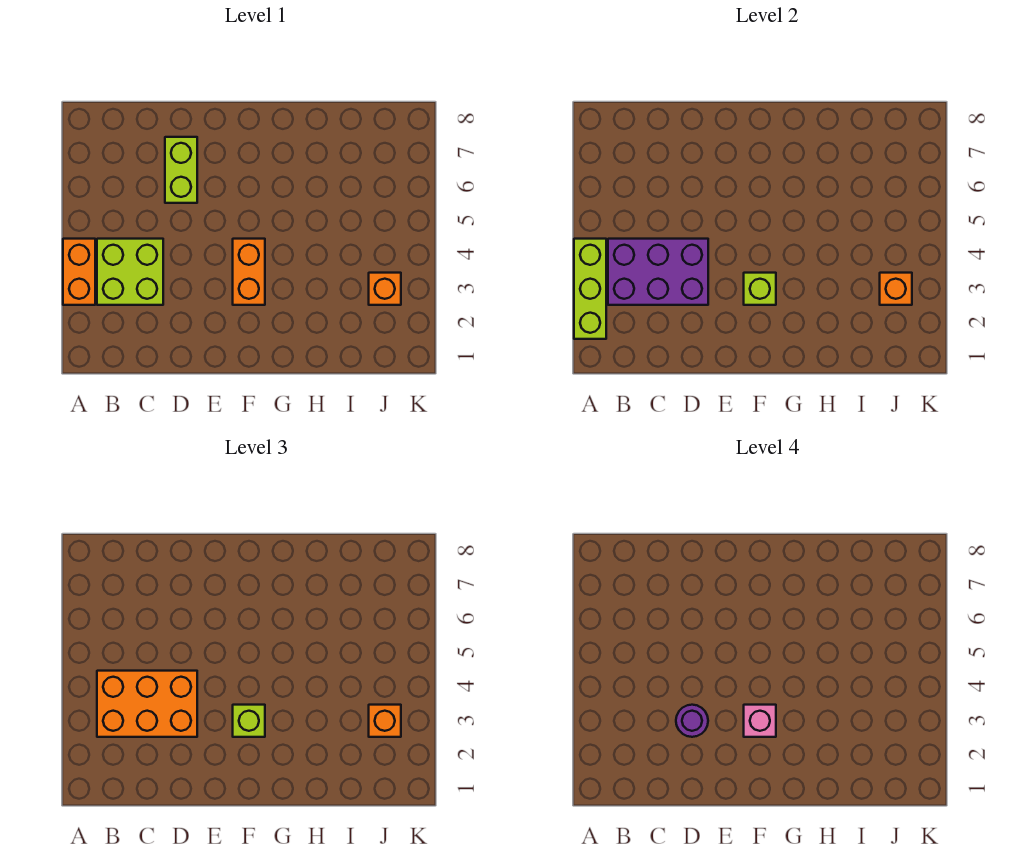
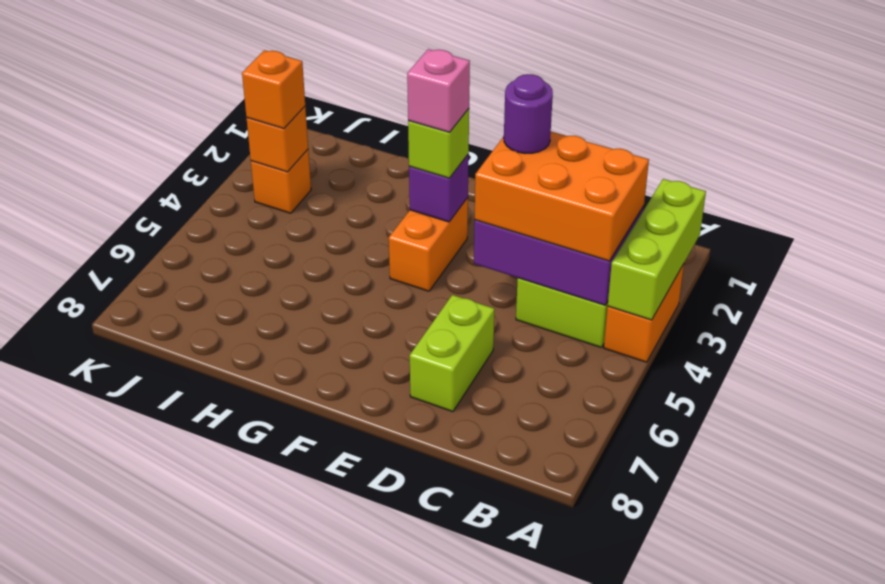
lime 1x1 brick [744,273,776,305] -> purple 1x1 brick [409,154,469,222]

